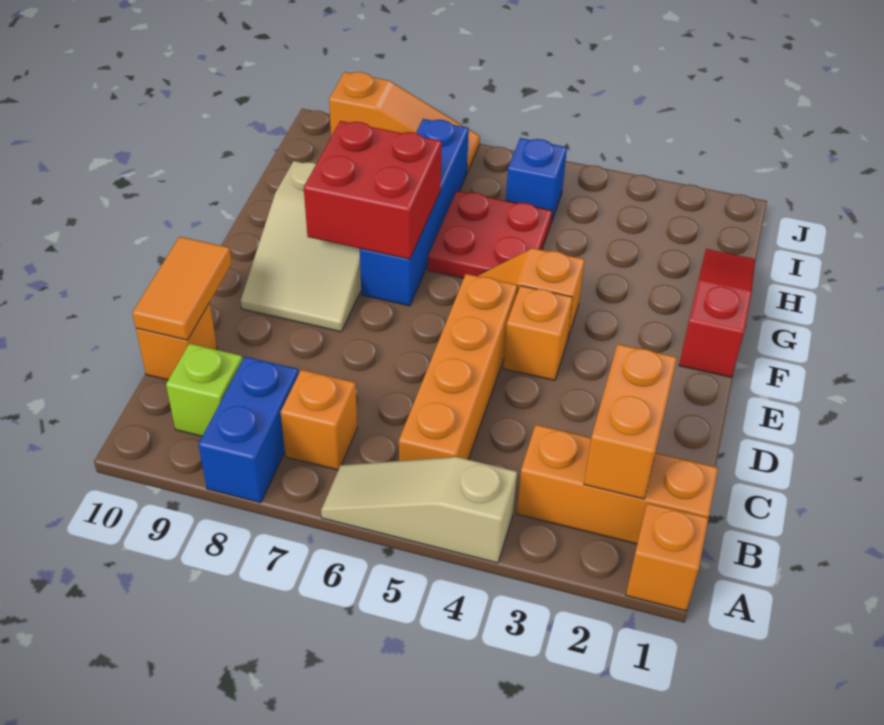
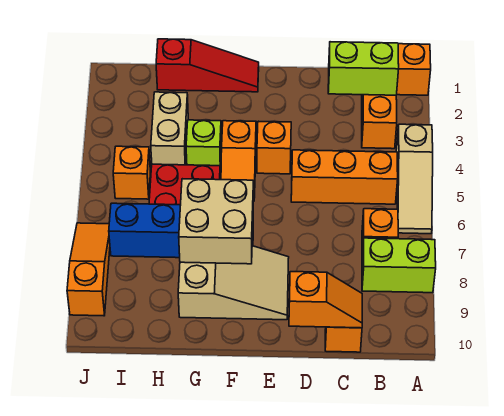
blue 1x2 brick [198,357,299,503] -> lime 1x2 brick [362,238,436,293]
orange 1x2 brick [584,344,677,499] -> lime 1x2 brick [328,42,399,95]
orange 1x4 brick [399,274,517,461] -> orange 1x3 brick [291,150,398,204]
lime 1x1 brick [166,344,243,436] -> lime 1x1 brick moved to [186,120,221,169]
orange 1x2 tile [132,237,232,340] -> orange 1x2 slope [289,272,362,328]
red 1x3 slope [679,249,755,377] -> red 1x3 slope turned to [156,39,259,92]
red 2x2 brick [304,121,442,259] -> tan 2x2 brick [179,179,253,264]
none -> tan 1x2 brick [151,92,188,165]
blue 1x1 brick [506,138,567,223] -> orange 1x1 brick [113,146,150,199]

